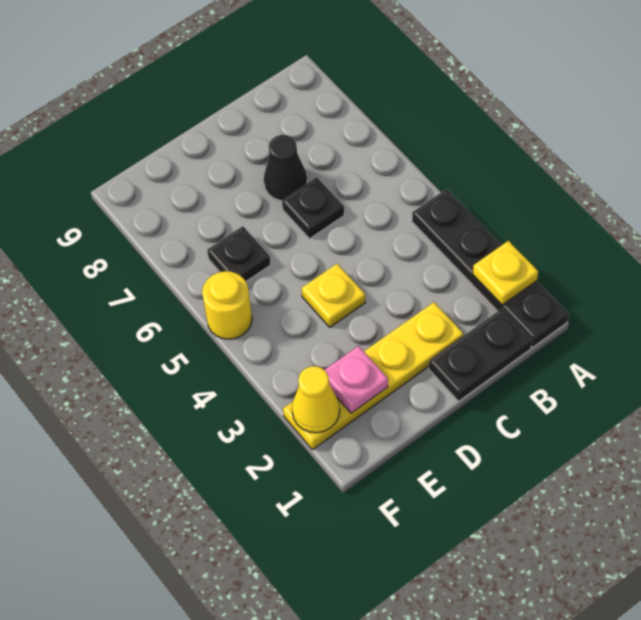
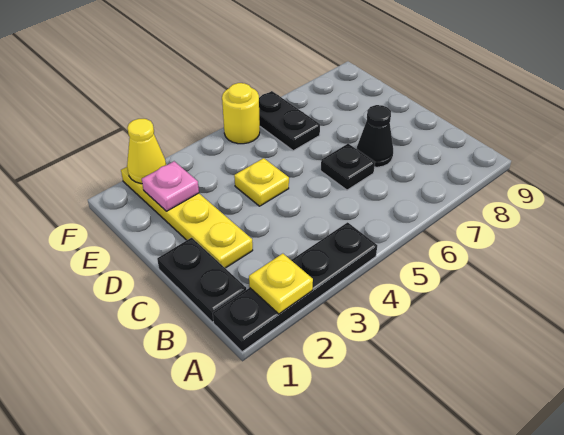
black 1x1 plate [207,226,271,281] -> black 1x2 plate [259,91,320,151]

